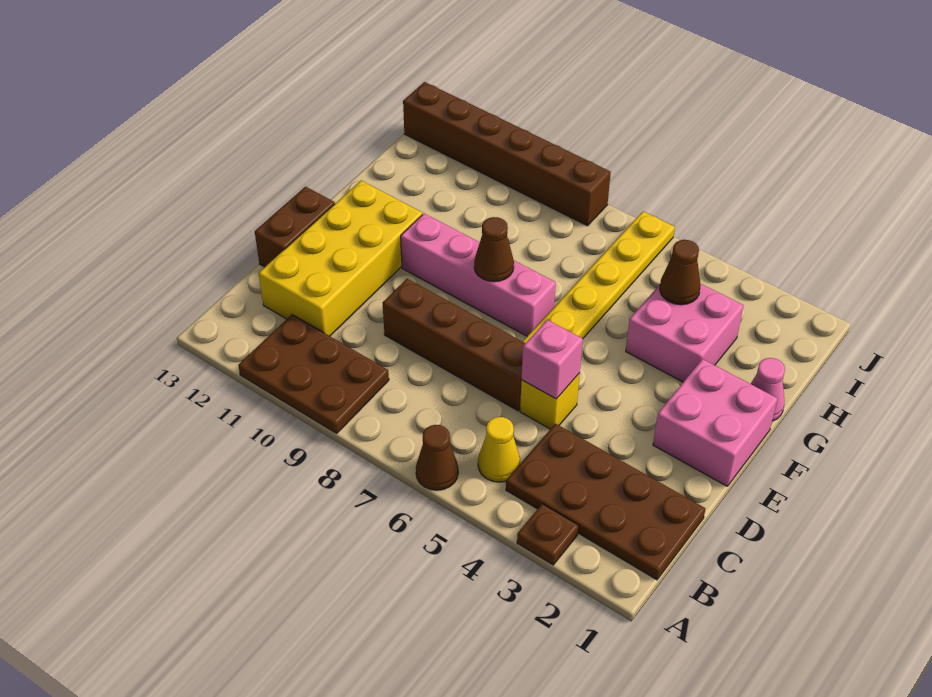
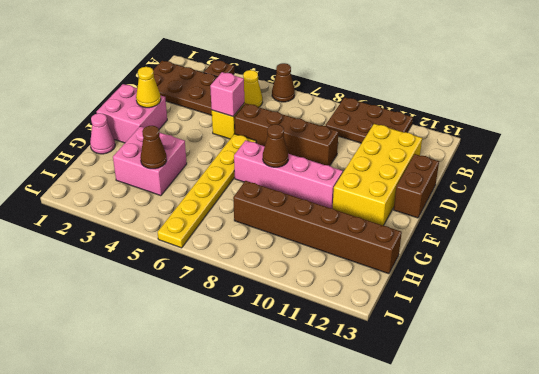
none -> yellow 1x1 cone [136,67,161,108]
brown 1x6 brick [403,82,611,226] -> brown 1x6 brick moved to [233,181,402,274]

